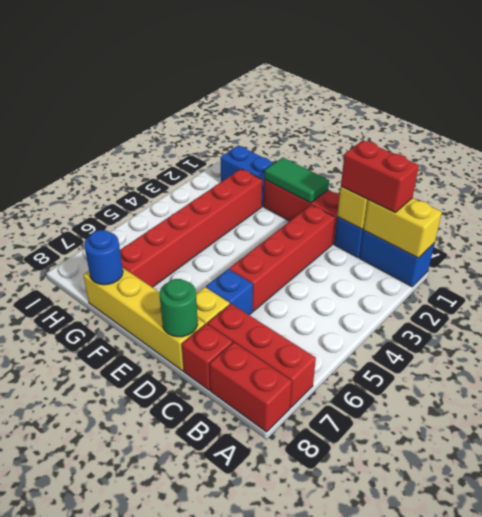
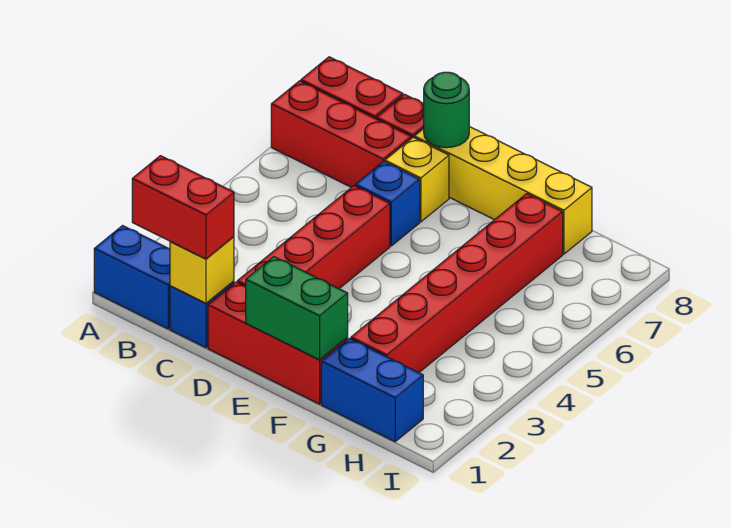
yellow 1x2 brick [364,198,442,258] -> none
green 1x2 tile [264,158,329,203] -> green 1x2 brick [246,257,348,360]
blue 1x1 round brick [84,230,123,285] -> none

